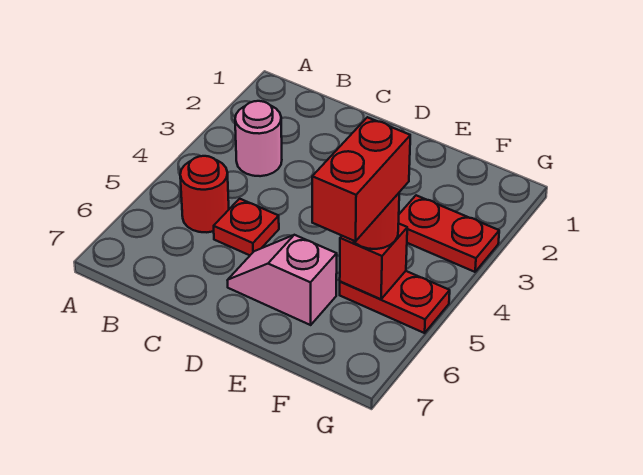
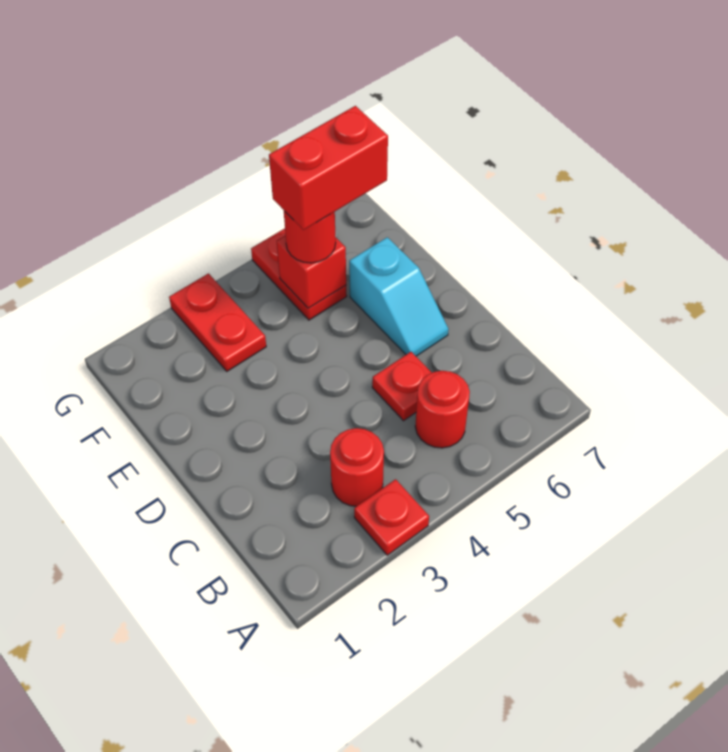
none -> red 1x1 plate [354,479,429,555]
pink 1x1 round brick [235,101,282,176] -> red 1x1 round brick [330,428,384,506]
pink 1x2 slope [228,235,337,325] -> cyan 1x2 slope [349,237,449,356]

